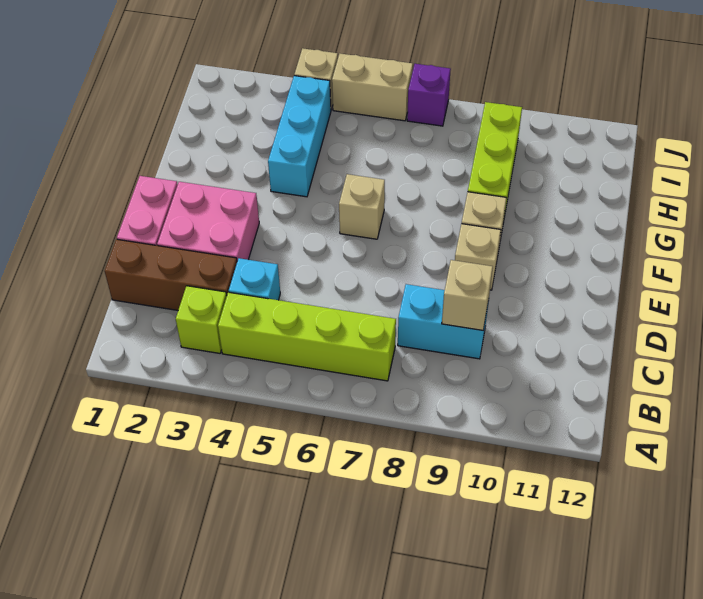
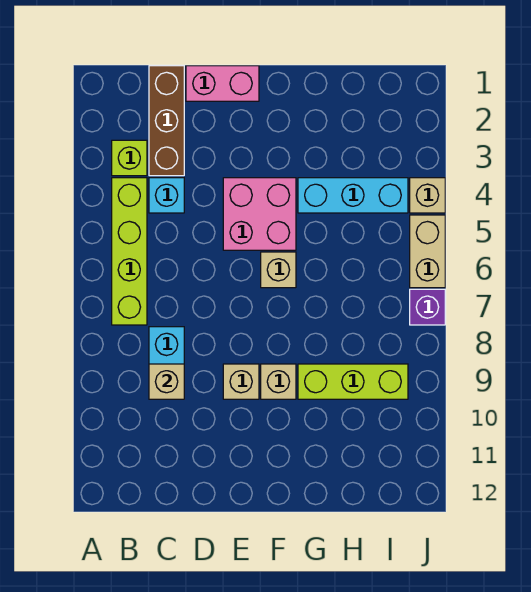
pink 2x2 brick [157,182,259,261] -> pink 2x2 brick moved to [223,178,296,250]

